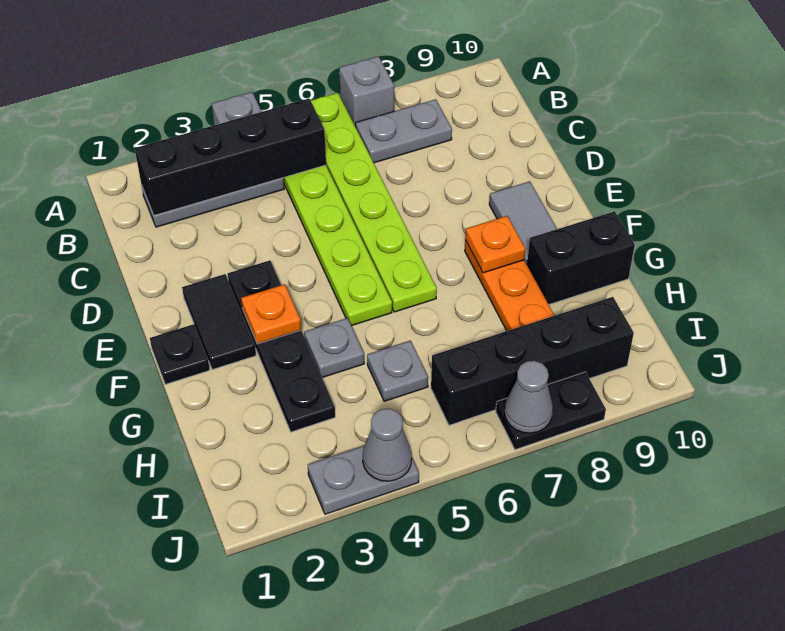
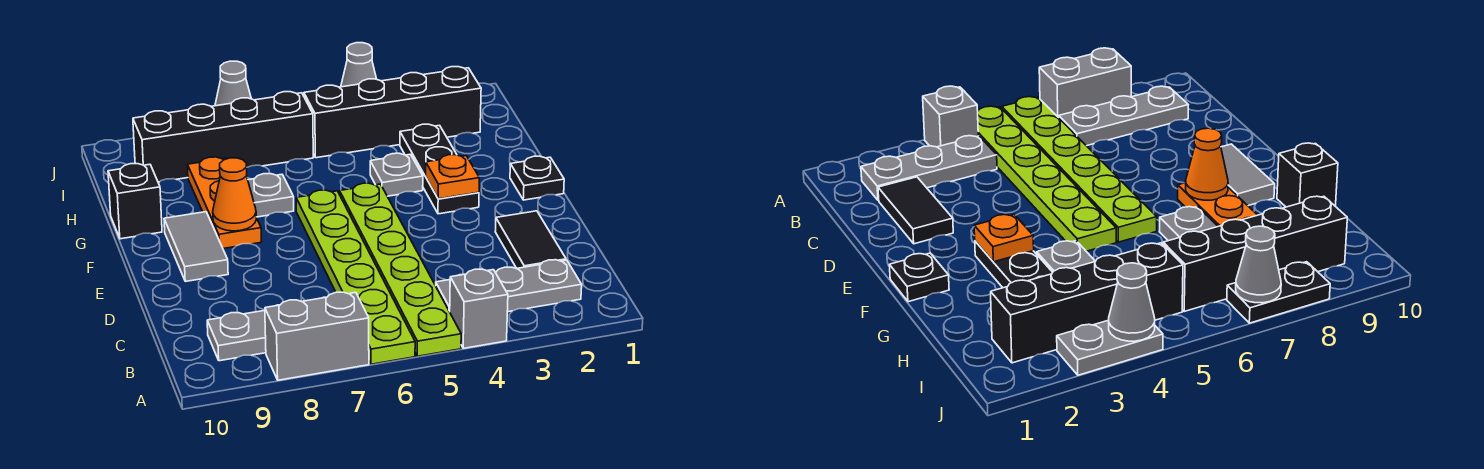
grey 1x1 brick [339,56,394,127] -> grey 1x2 brick [265,292,369,380]
black 1x4 brick [135,99,326,215] -> black 1x4 brick moved to [304,67,481,158]
grey 1x2 plate [356,99,452,163] -> grey 1x3 plate [207,297,325,361]
black 1x2 tile [182,274,256,370] -> black 1x2 tile moved to [495,211,566,268]
black 1x4 plate [228,260,335,432] -> black 1x3 plate [400,124,479,214]
orange 1x1 plate [465,216,525,273] -> orange 1x1 cone [213,158,256,231]
black 1x2 brick [527,211,635,304] -> black 1x1 brick [108,164,162,239]
grey 1x1 plate [367,341,428,401] -> grey 1x1 plate moved to [248,174,294,217]

